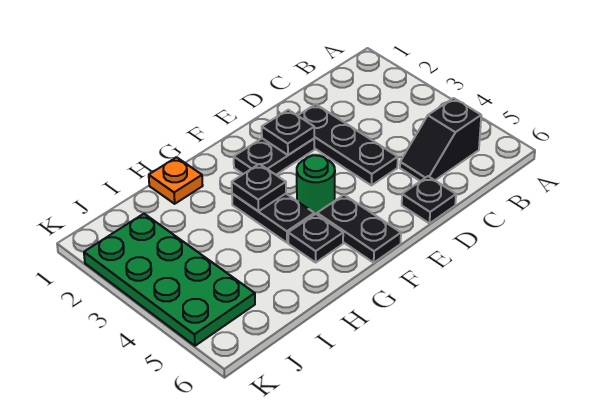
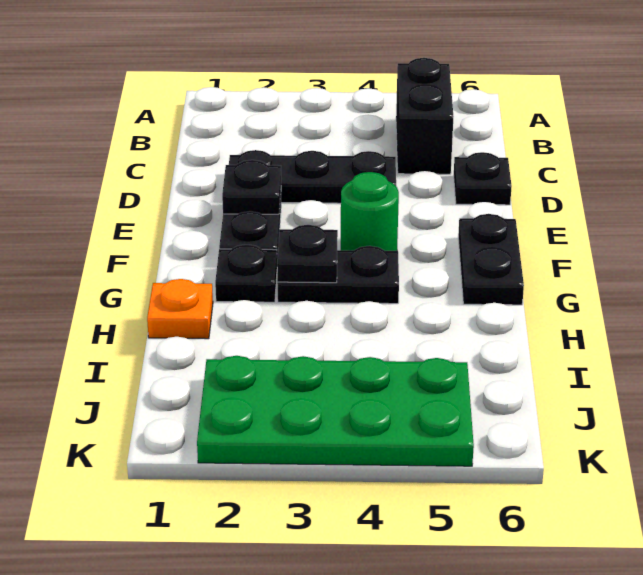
black 1x2 slope [400,98,481,181] -> black 1x2 brick [396,58,453,174]
black 1x2 plate [317,195,401,263] -> black 1x2 plate turned to [458,214,524,305]
black 1x1 plate [288,214,343,262] -> black 1x1 plate moved to [215,245,277,302]

